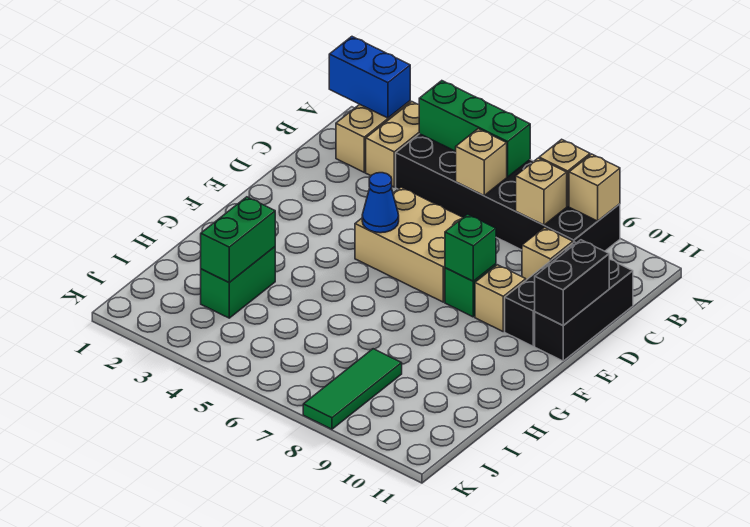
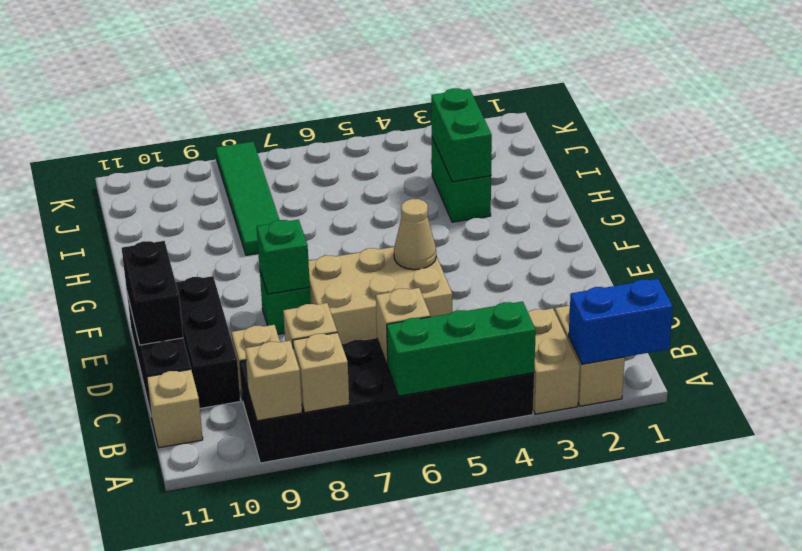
blue 1x1 cone [362,173,399,233] -> tan 1x1 cone [394,199,436,270]
tan 1x1 brick [475,265,526,332] -> tan 1x1 brick moved to [147,369,203,448]
green 1x3 tile [303,349,402,429] -> green 1x4 tile [216,142,279,255]

